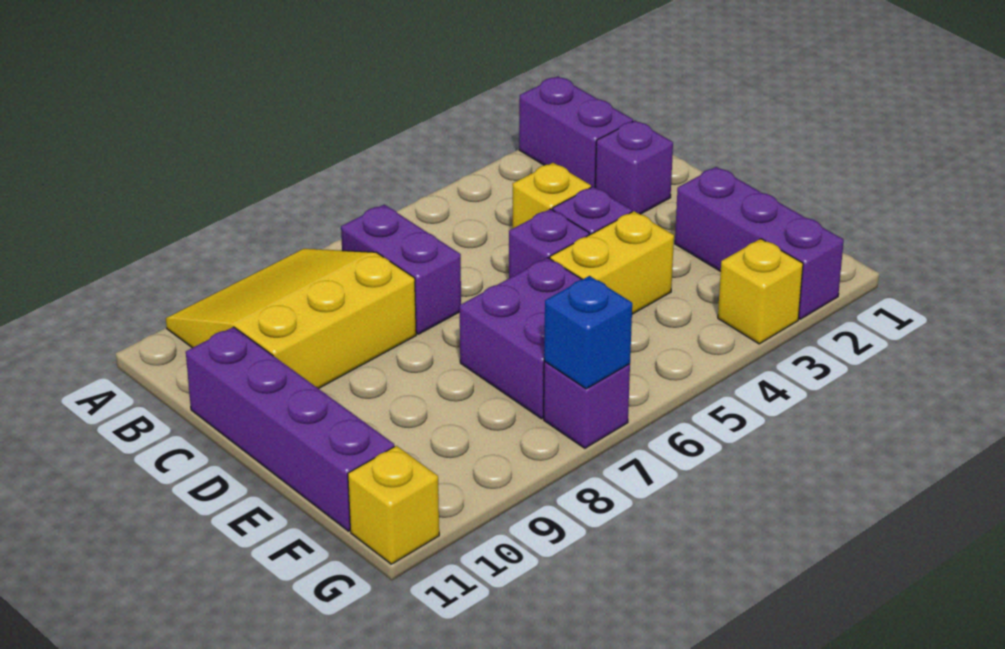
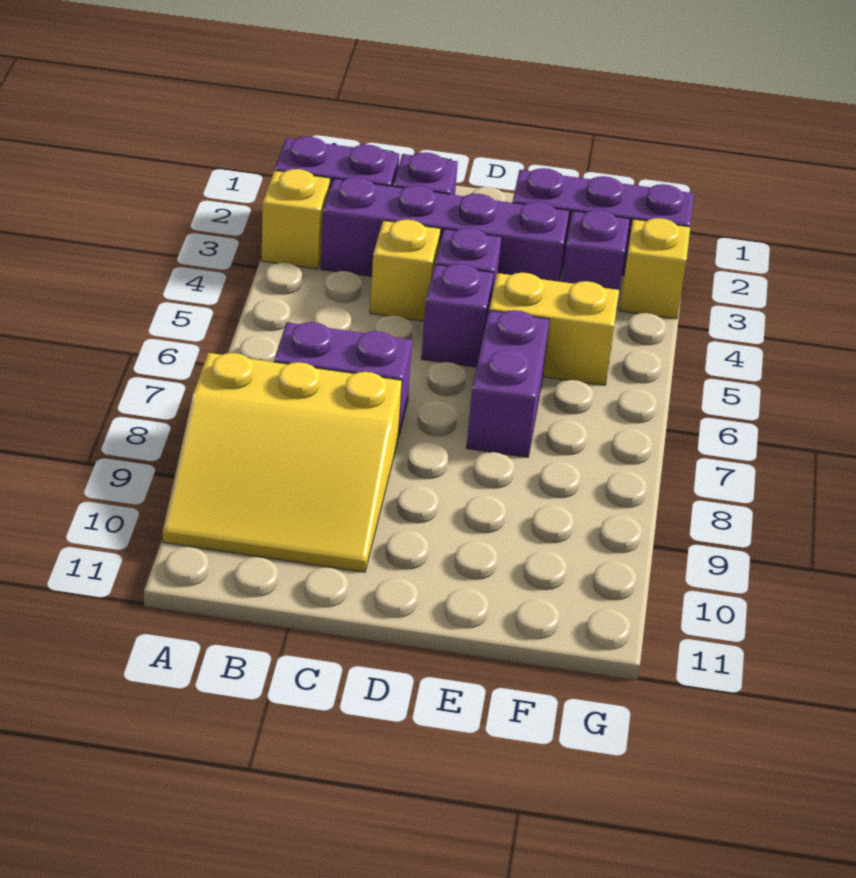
yellow 3x3 slope [166,249,416,389] -> yellow 3x3 slope turned to [162,353,402,572]
purple 1x4 brick [186,327,394,531] -> purple 1x4 brick moved to [321,177,569,282]
yellow 1x2 brick [550,211,674,314] -> yellow 1x2 brick turned to [489,273,619,385]
purple 2x2 brick [460,258,582,419] -> purple 1x2 brick [466,310,550,457]
purple 1x1 brick [544,361,630,448] -> purple 1x1 brick moved to [562,210,630,304]
blue 1x1 brick [544,276,632,389] -> none
yellow 1x1 brick [348,446,439,564] -> yellow 1x1 brick moved to [262,169,330,269]

